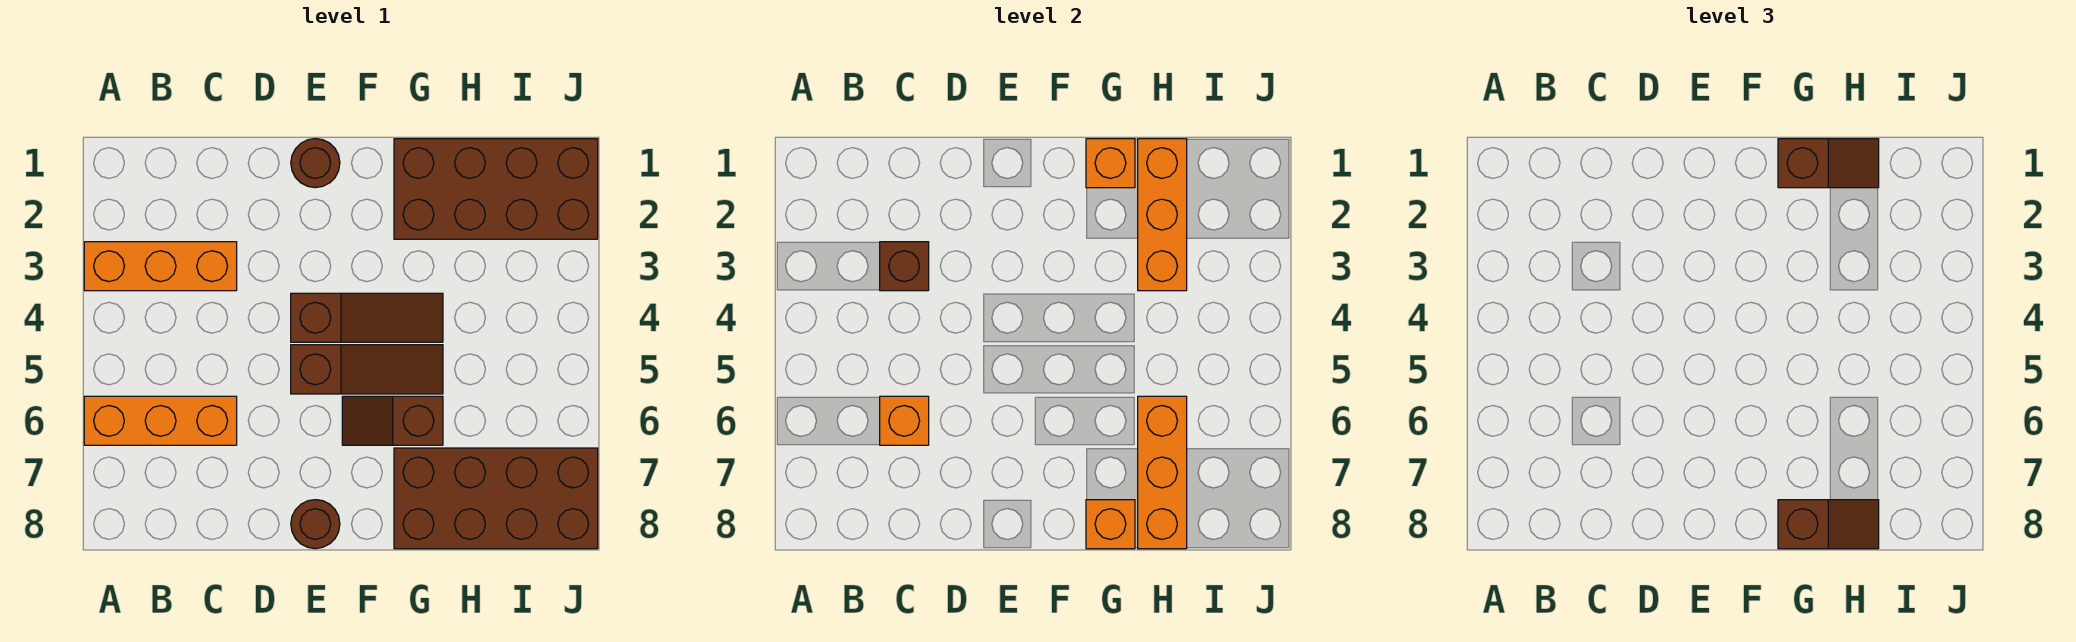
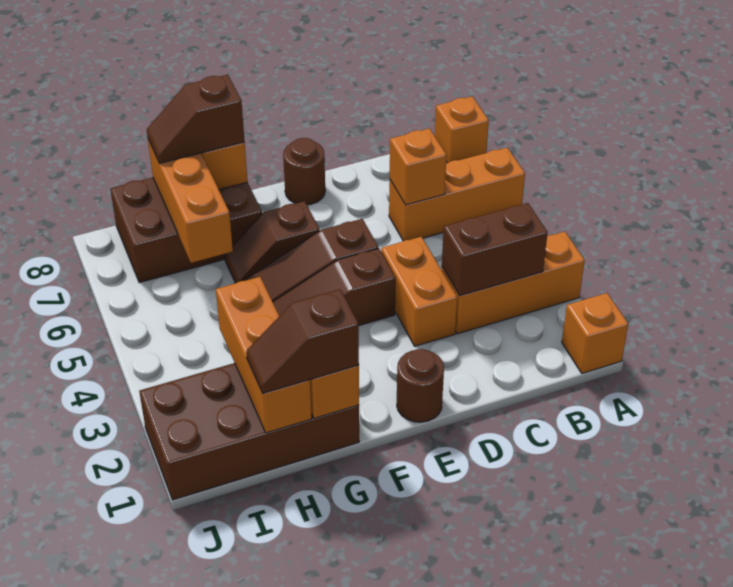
none -> orange 1x1 brick [562,293,628,373]
none -> orange 1x1 brick [435,96,489,163]
brown 1x1 brick [880,242,929,291] -> brown 1x2 brick [442,203,548,296]
none -> orange 1x2 brick [381,237,457,346]
brown 1x2 slope [342,396,443,445] -> brown 1x2 slope turned to [225,201,319,283]
brown 2x4 brick [394,448,598,549] -> brown 2x3 brick [110,178,262,283]

